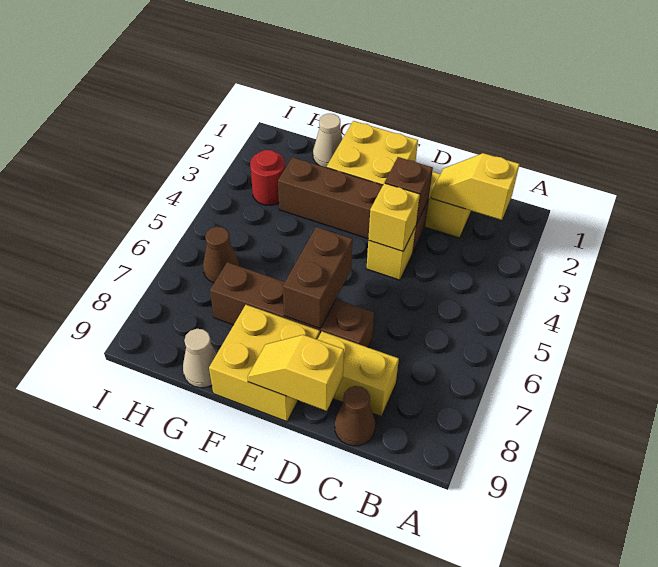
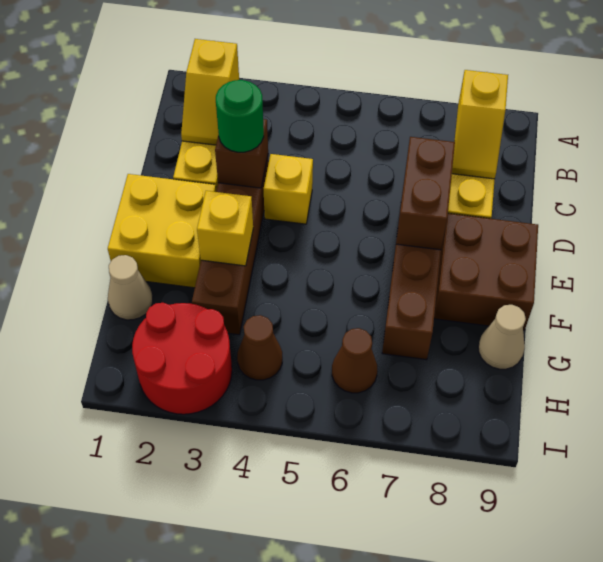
brown 1x1 cone [335,386,375,446] -> brown 1x1 cone moved to [237,315,282,380]
none -> green 1x1 round brick [216,80,264,152]
yellow 1x1 brick [368,183,420,251] -> yellow 1x1 brick moved to [197,191,253,266]
yellow 1x2 slope [248,335,344,411] -> yellow 1x2 slope moved to [452,70,508,179]
brown 1x2 brick [283,227,353,329] -> brown 1x2 brick turned to [396,137,455,250]
yellow 2x2 brick [209,305,320,422] -> brown 2x2 brick [434,213,538,331]
red 1x1 round brick [250,150,285,205] -> red 2x2 round brick [132,303,232,414]

